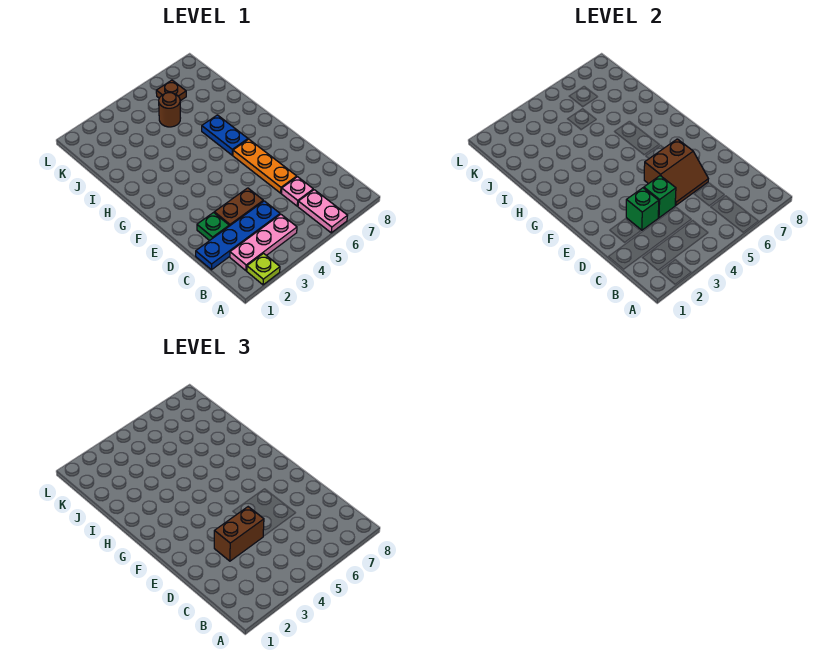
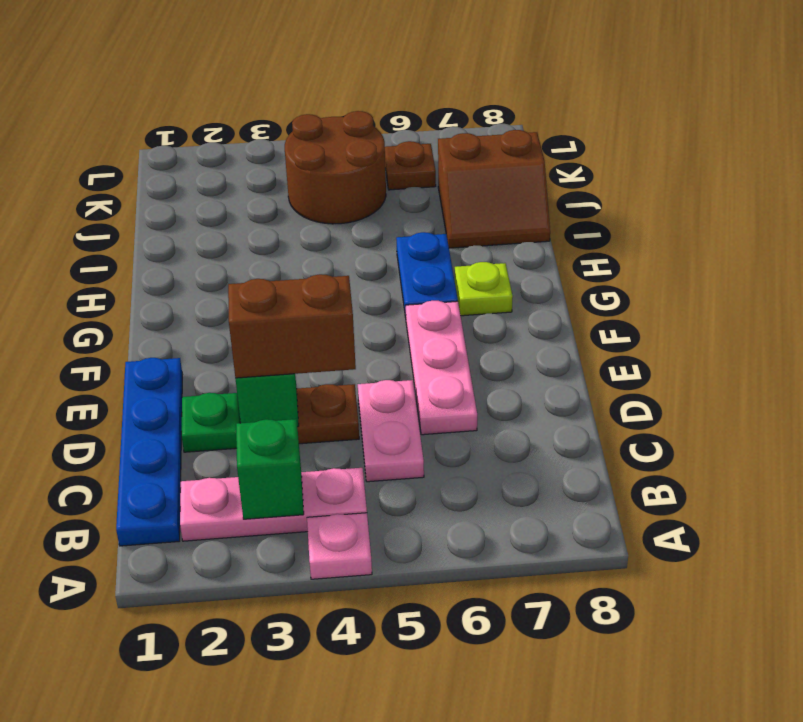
lime 1x1 plate [247,253,280,285] -> lime 1x1 plate moved to [455,262,513,316]
pink 1x2 plate [298,190,348,233] -> pink 1x2 plate moved to [358,380,424,482]
blue 1x4 plate [196,201,280,270] -> blue 1x4 plate turned to [116,358,182,546]
pink 1x1 plate [281,177,313,206] -> pink 1x1 plate moved to [307,513,372,579]
green 1x1 brick [644,176,676,218] -> green 1x1 brick moved to [236,419,304,519]
brown 2x2 slope [644,139,708,205] -> brown 2x2 slope moved to [438,130,550,248]
orange 1x3 plate [233,139,297,193] -> pink 1x3 plate [406,301,477,435]
brown 1x1 round brick [159,93,180,127] -> brown 2x2 round brick [285,111,386,224]

